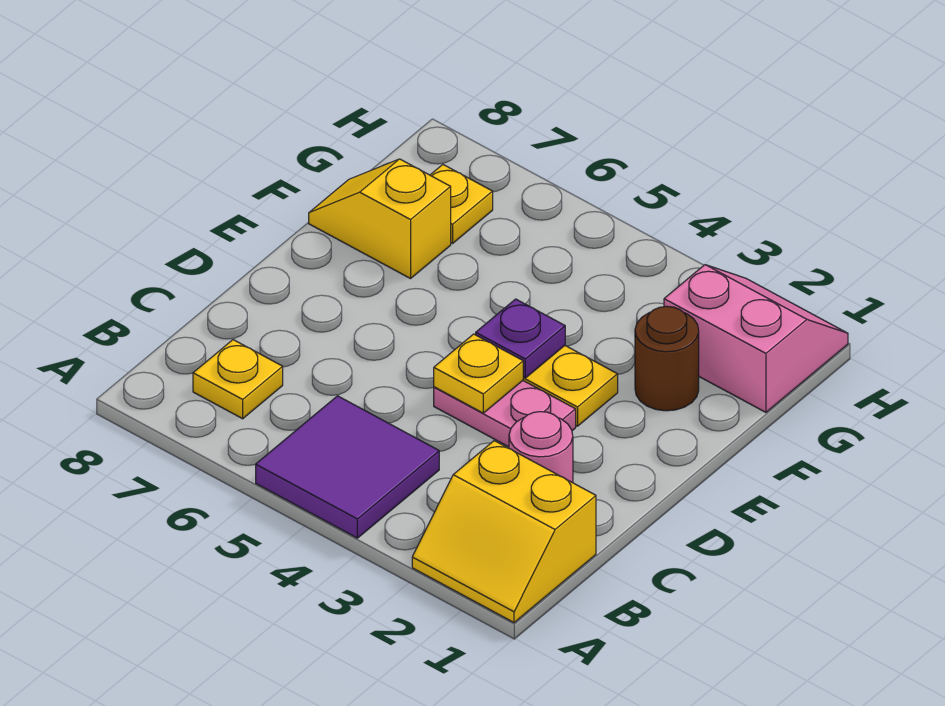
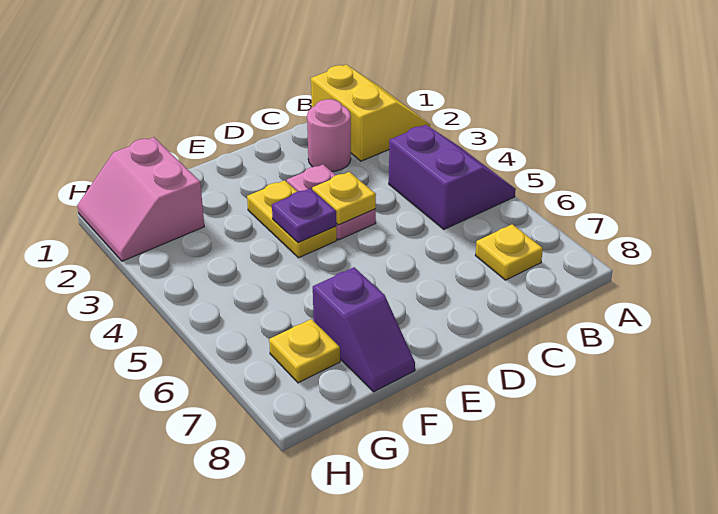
purple 2x2 tile [256,396,439,538] -> purple 2x2 slope [389,125,516,229]
brown 1x1 round brick [635,306,699,411] -> none
yellow 1x2 slope [309,159,451,279] -> purple 1x2 slope [313,267,415,392]

